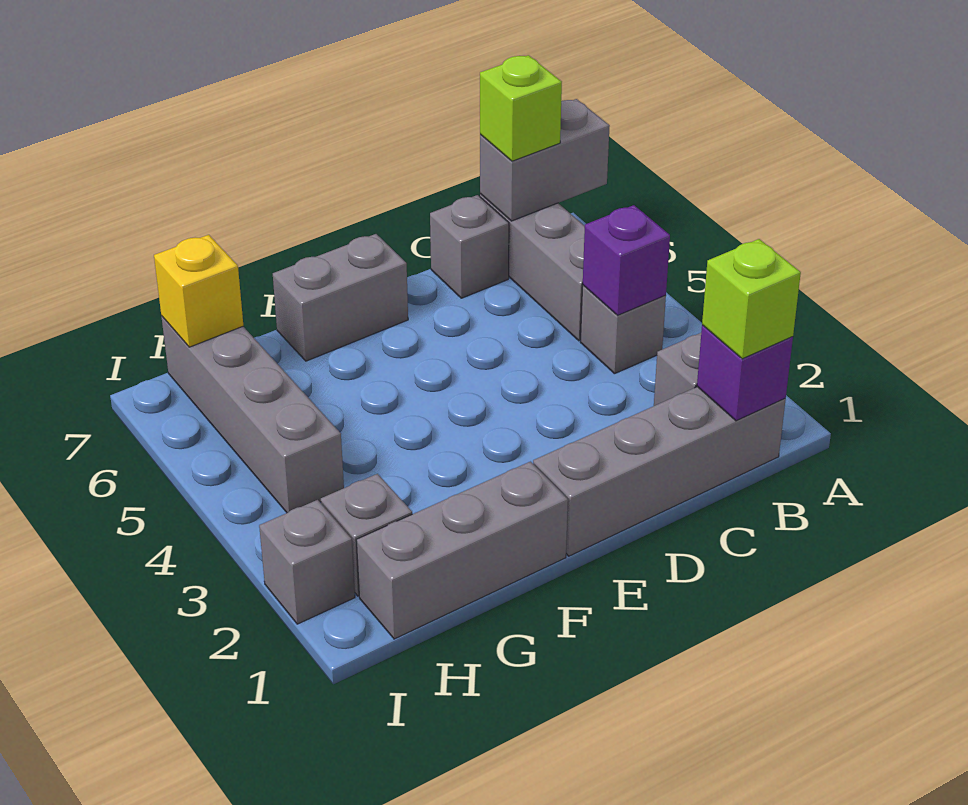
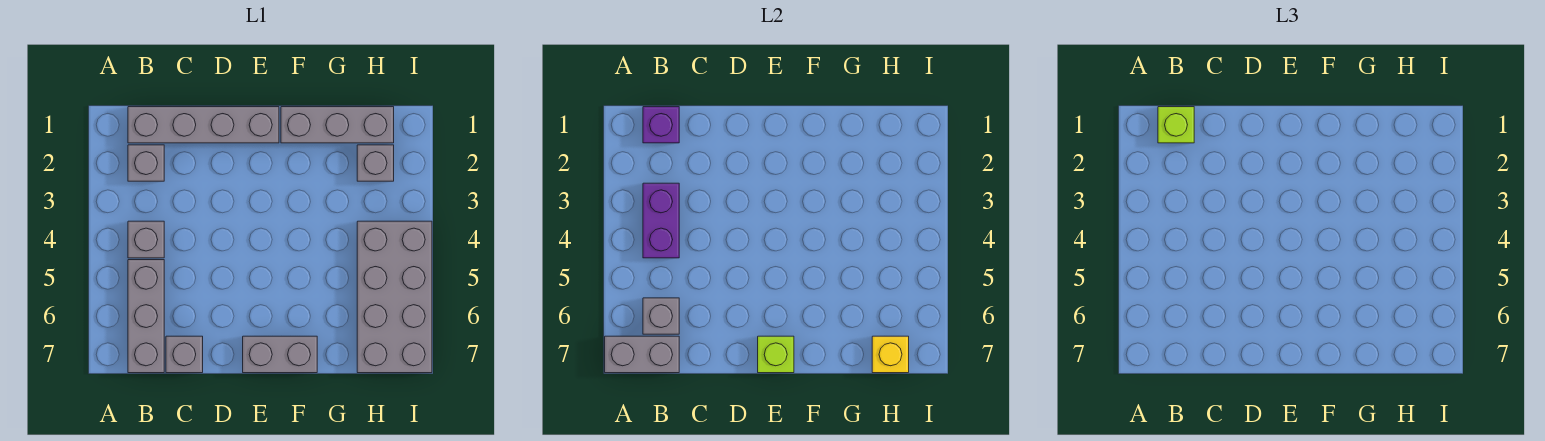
purple 1x1 brick [583,205,670,315] -> purple 1x2 brick [643,183,679,258]
lime 1x1 brick [480,55,562,161] -> lime 1x1 brick moved to [758,336,794,373]
grey 1x4 brick [161,316,344,513] -> grey 2x4 brick [357,221,432,373]
grey 1x1 brick [259,500,355,624] -> grey 1x1 brick moved to [643,298,679,334]

